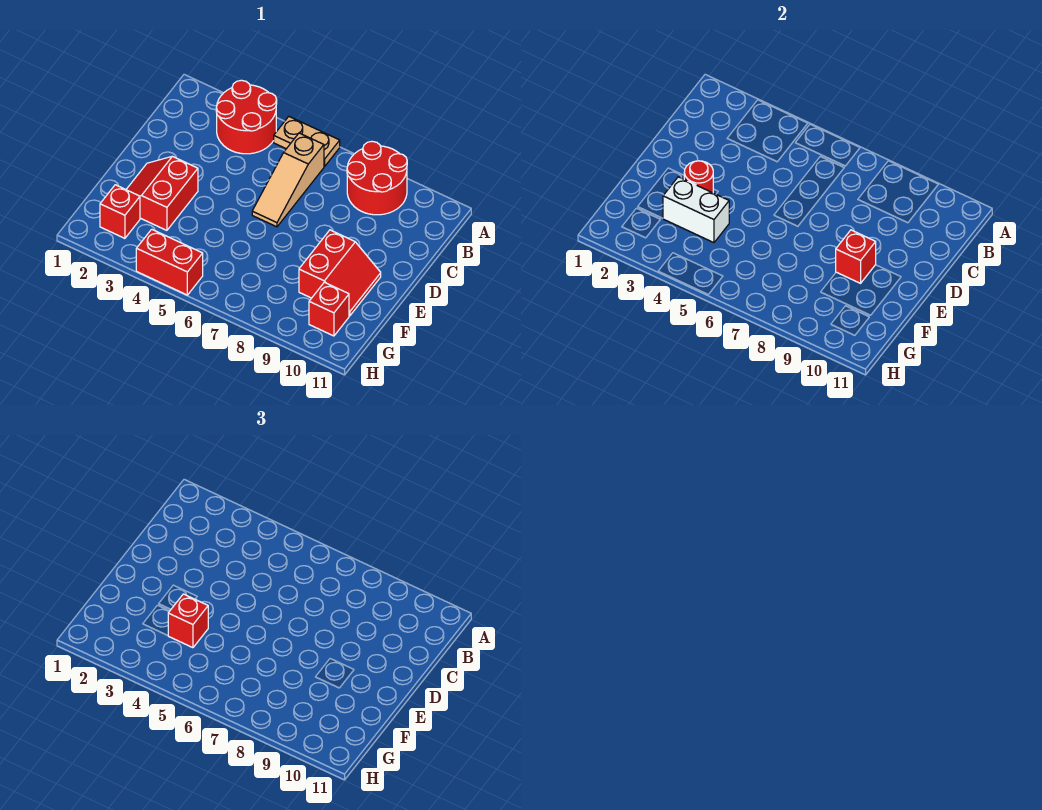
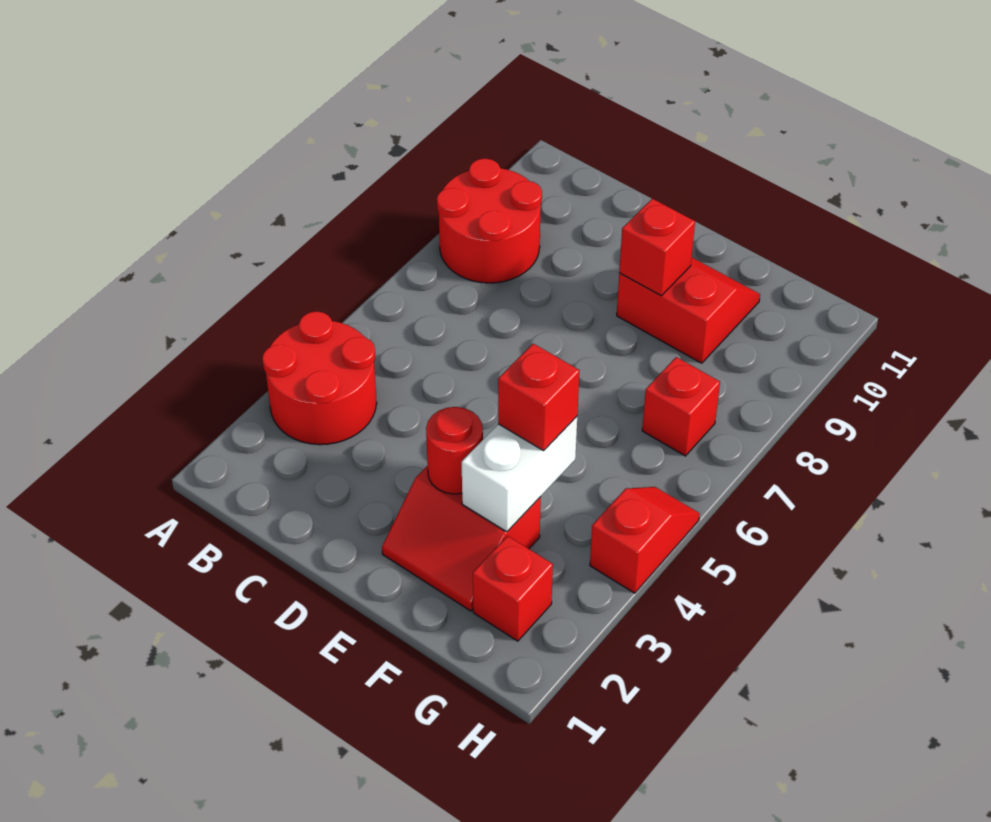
tan 1x2 plate [274,117,340,167] -> none
tan 1x3 slope [252,133,324,227] -> none
red 1x1 brick [309,282,349,336] -> red 1x1 brick moved to [642,357,720,456]
red 1x2 brick [136,229,203,295] -> red 1x2 slope [590,487,700,593]

